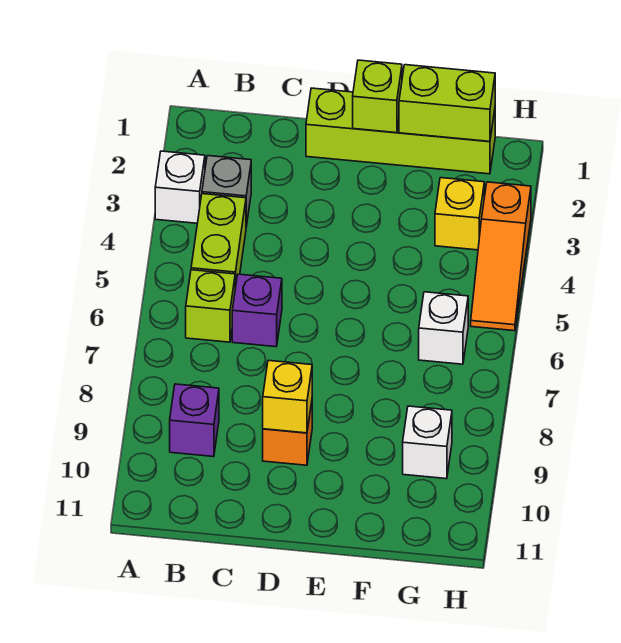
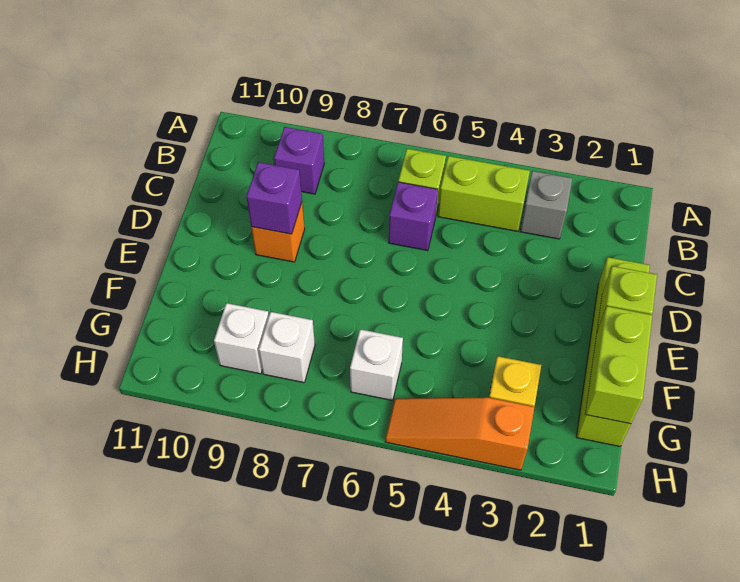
white 1x1 brick [155,151,205,223] -> white 1x1 brick moved to [259,312,315,382]
yellow 1x1 brick [263,360,312,433] -> purple 1x1 brick [246,162,302,234]

